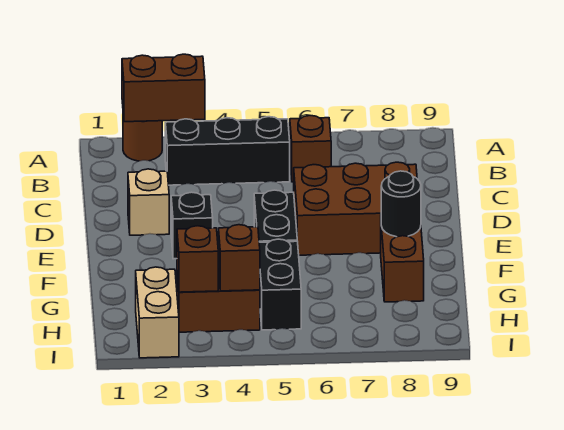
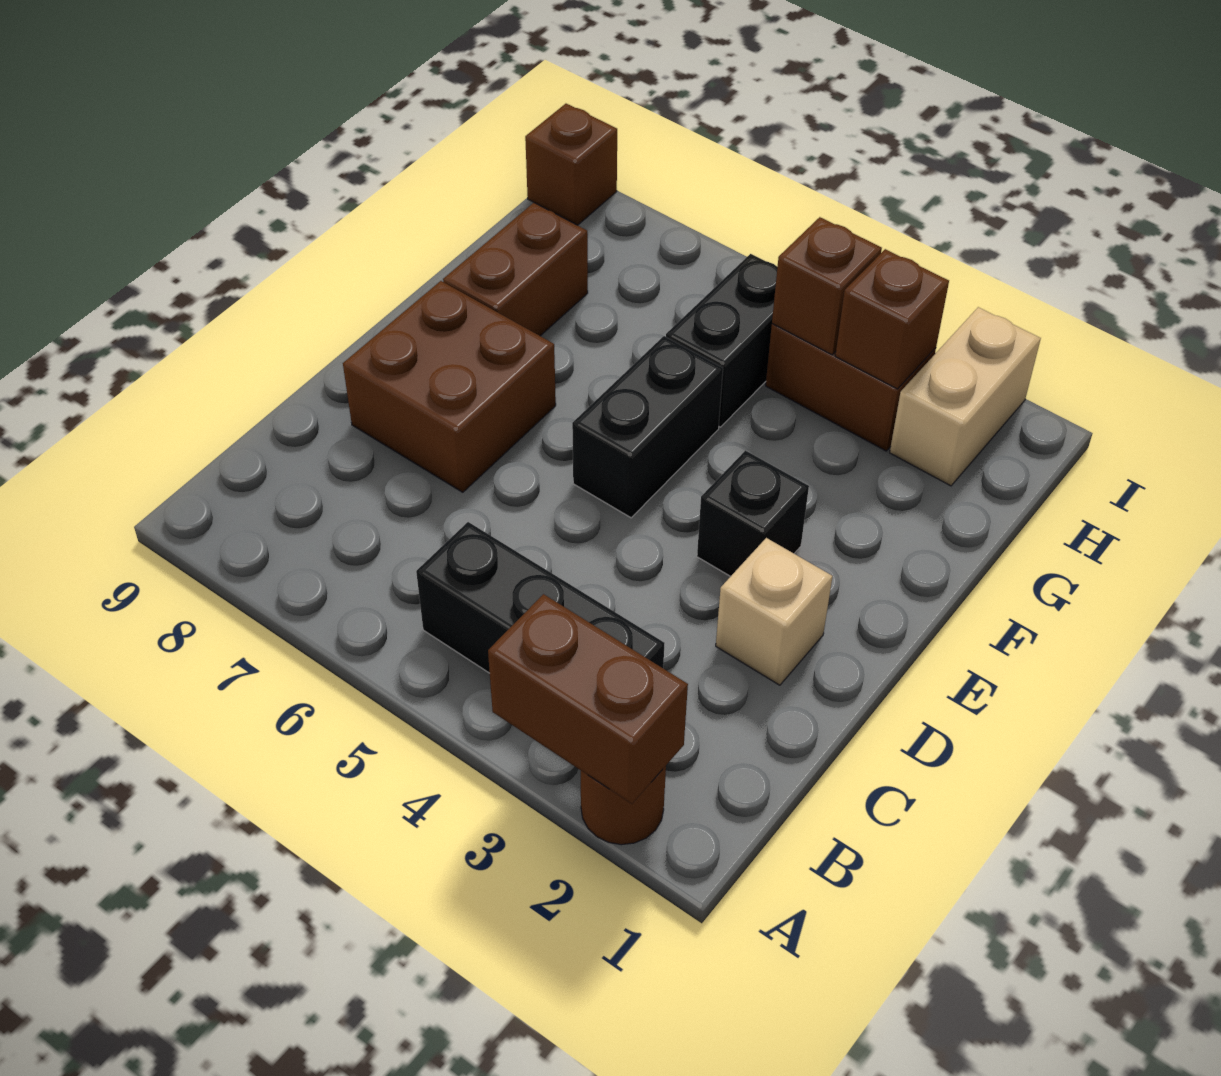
brown 1x1 brick [290,116,331,182] -> brown 1x1 brick moved to [525,104,617,225]
brown 2x3 brick [294,162,417,255] -> brown 2x2 brick [343,281,556,492]
black 1x1 round brick [381,171,421,237] -> none

